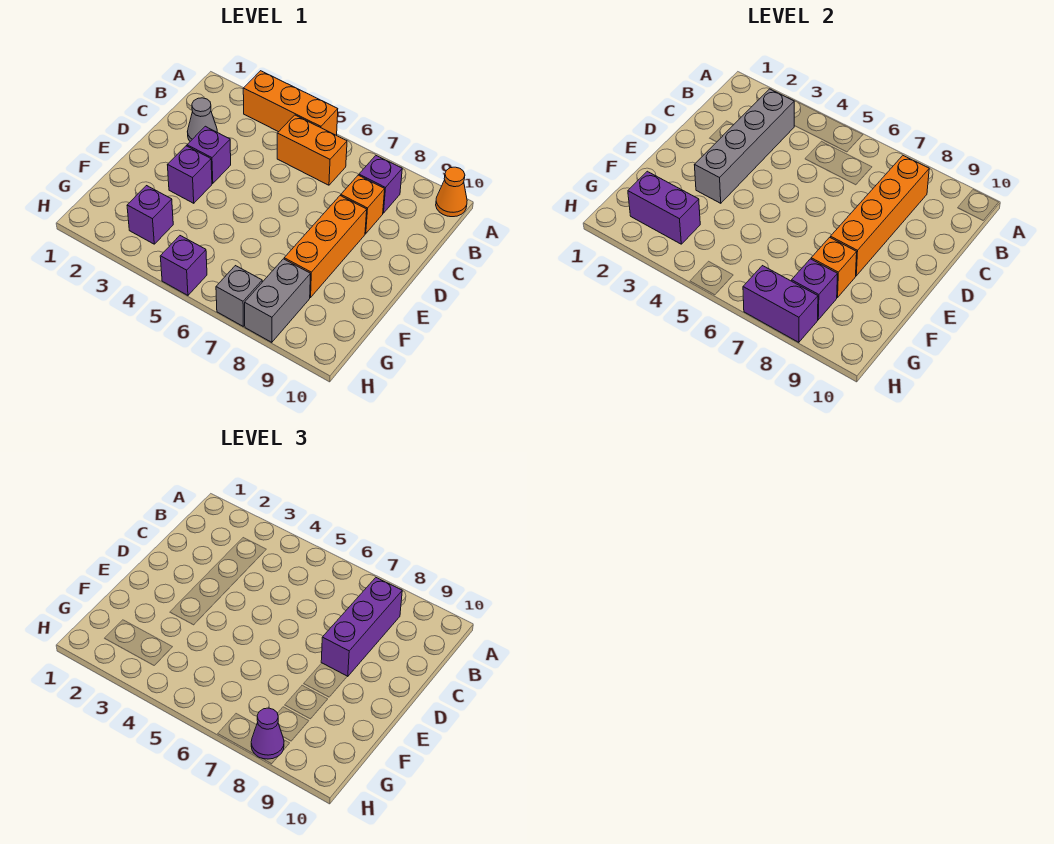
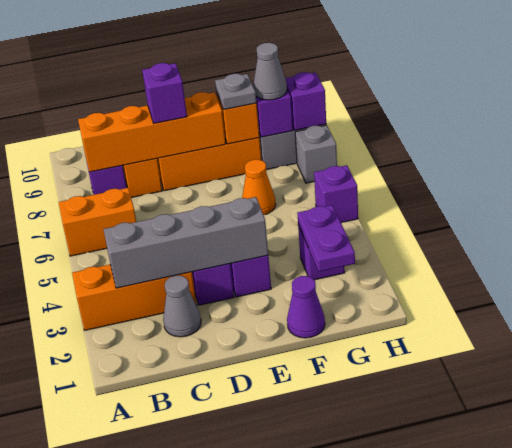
orange 1x3 brick [243,71,338,135] -> orange 1x3 brick turned to [72,265,197,330]
orange 1x1 cone [436,167,467,217] -> orange 1x1 cone moved to [242,160,276,215]
orange 1x2 brick [277,115,347,185] -> orange 1x2 brick turned to [59,188,136,256]
purple 1x3 brick [321,578,402,677] -> purple 1x1 brick [142,63,187,123]
none -> grey 1x1 plate [215,74,256,110]
purple 1x2 brick [628,171,700,244] -> purple 1x2 plate [297,205,355,272]
none -> grey 1x1 cone [253,43,287,100]
purple 1x2 brick [743,266,818,342] -> purple 1x1 brick [285,72,326,130]
purple 1x1 cone [251,708,284,759] -> purple 1x1 cone moved to [287,276,325,338]

